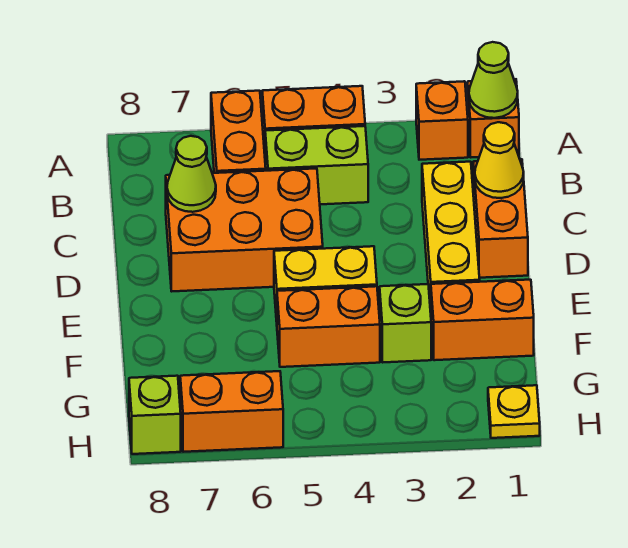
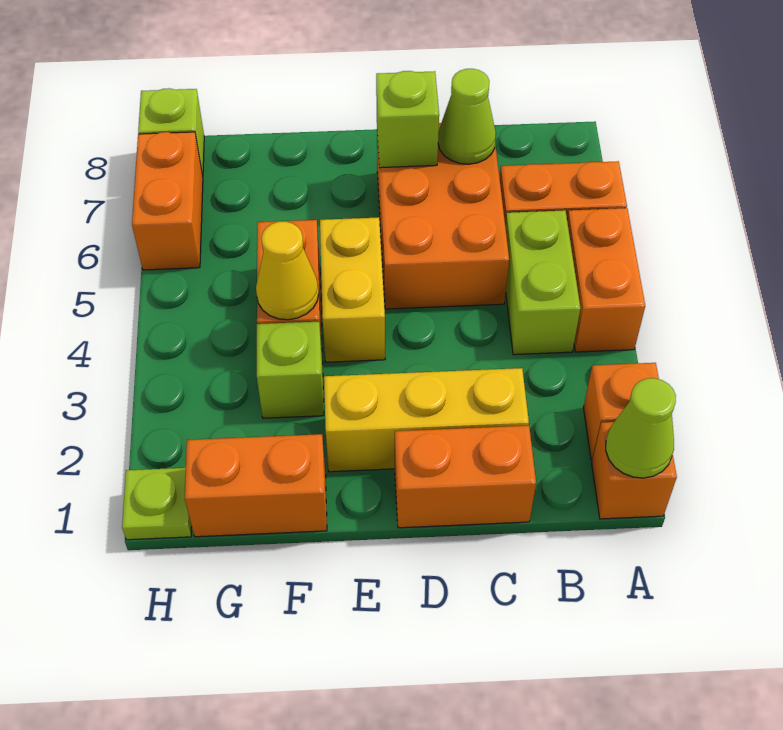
yellow 1x1 cone [475,122,524,198] -> yellow 1x1 cone moved to [256,222,319,320]
none -> lime 1x1 brick [376,71,439,168]
orange 1x2 brick [431,280,534,360] -> orange 1x2 brick turned to [185,434,327,537]
yellow 1x1 plate [488,385,540,438] -> lime 1x1 plate [122,468,192,540]

